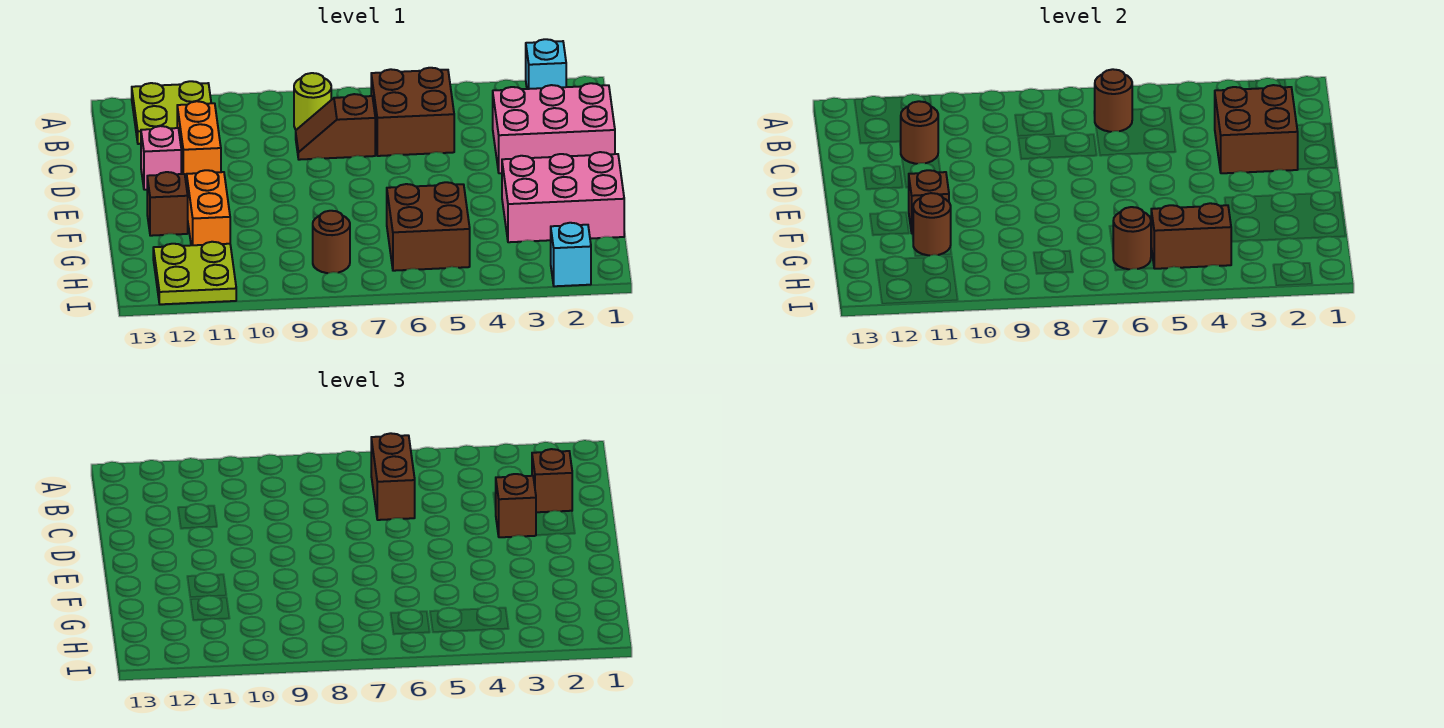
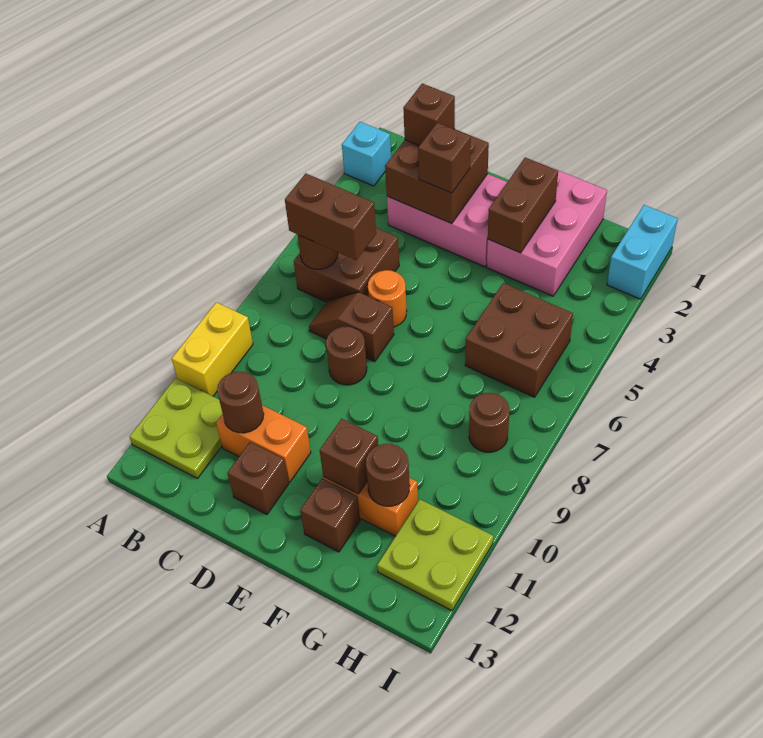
none -> yellow 1x2 brick [172,302,253,396]
lime 1x1 round brick [294,73,331,130] -> none
pink 2x3 brick [493,83,615,173] -> pink 2x3 brick turned to [387,174,507,267]
brown 1x2 slope [296,94,375,160] -> brown 1x2 slope turned to [309,292,394,362]
none -> orange 1x1 round brick [368,270,407,327]
pink 1x1 brick [141,126,181,190] -> brown 1x1 brick [228,442,289,514]
brown 1x2 brick [1151,203,1231,269] -> brown 1x2 brick moved to [488,158,558,253]
brown 1x1 round brick [1113,207,1151,269] -> brown 1x1 round brick moved to [326,327,367,385]
cyan 1x1 brick [551,223,591,286] -> cyan 1x2 brick [607,205,678,299]

